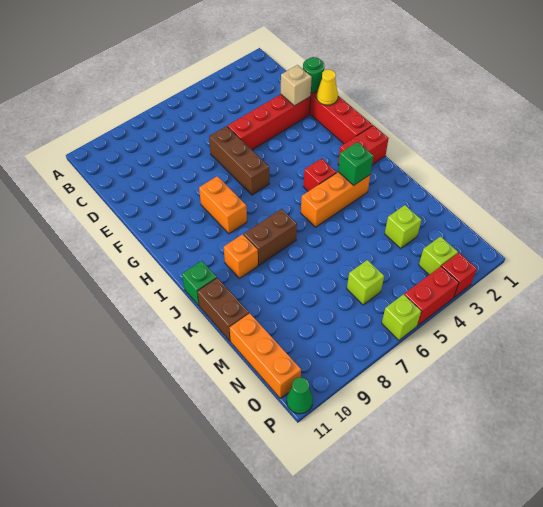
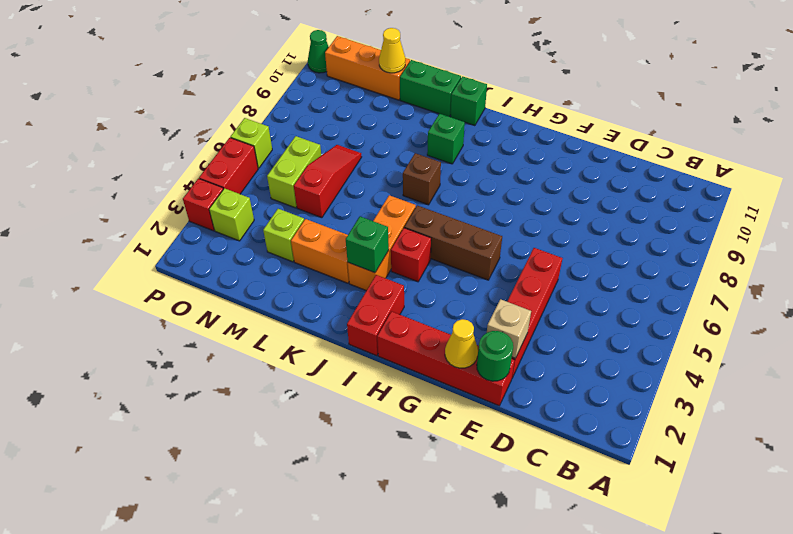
brown 1x3 brick [209,126,269,195] -> brown 1x3 brick moved to [404,205,502,280]
orange 1x2 brick [199,176,247,234] -> orange 1x2 brick moved to [291,219,349,283]
brown 1x2 brick [244,209,297,265] -> brown 1x1 brick [403,153,441,205]
orange 1x1 brick [224,234,258,278] -> green 1x1 brick [427,114,465,164]
brown 1x2 brick [197,278,249,341] -> green 1x2 brick [400,60,461,117]
none -> red 1x3 slope [294,145,361,218]
none -> yellow 1x1 cone [379,28,405,73]
lime 1x1 brick [347,260,384,305] -> lime 1x2 brick [267,136,321,208]

